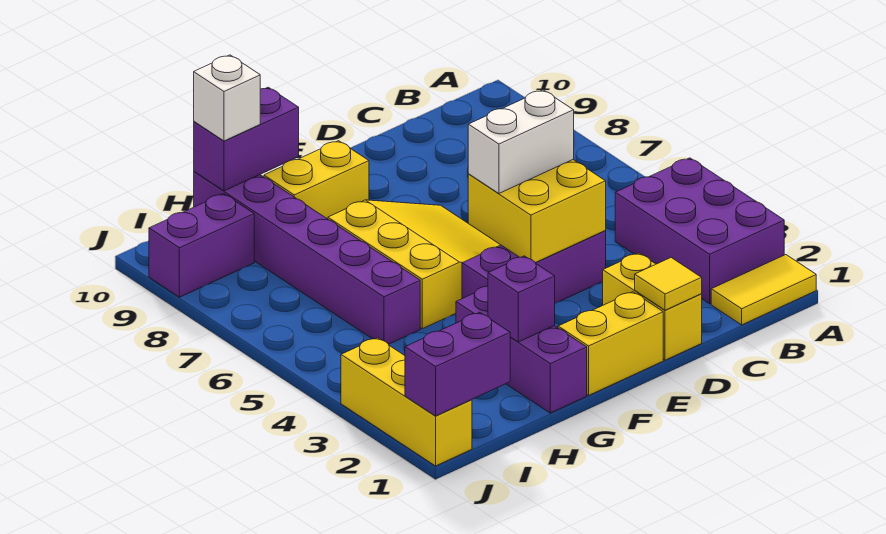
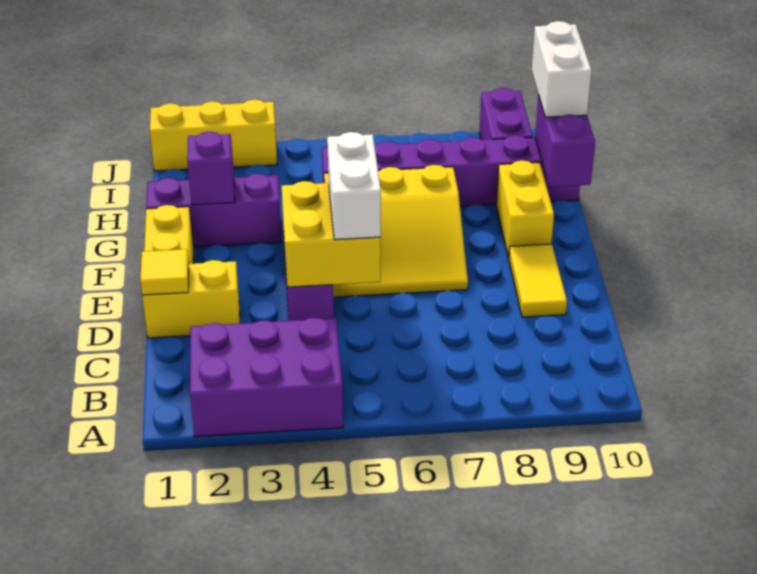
yellow 1x2 tile [711,255,816,325] -> yellow 1x2 tile moved to [509,244,567,317]
white 1x1 brick [194,55,260,141] -> white 1x2 brick [532,21,592,117]
purple 1x2 brick [405,312,510,416] -> none

